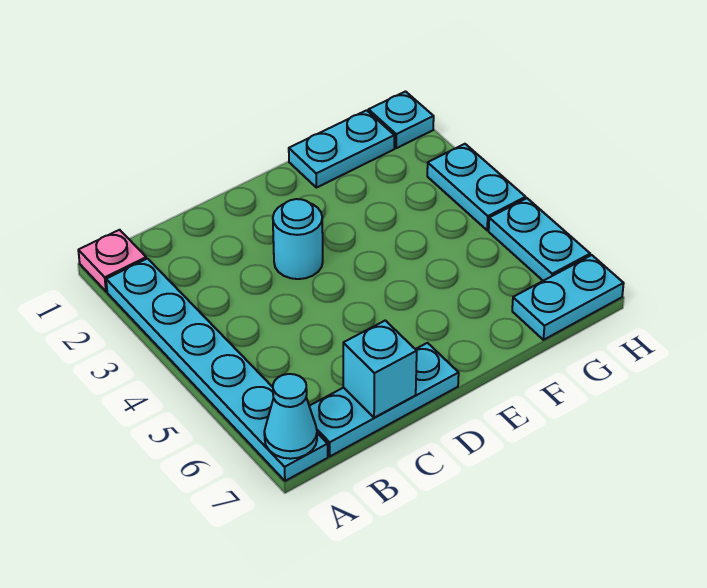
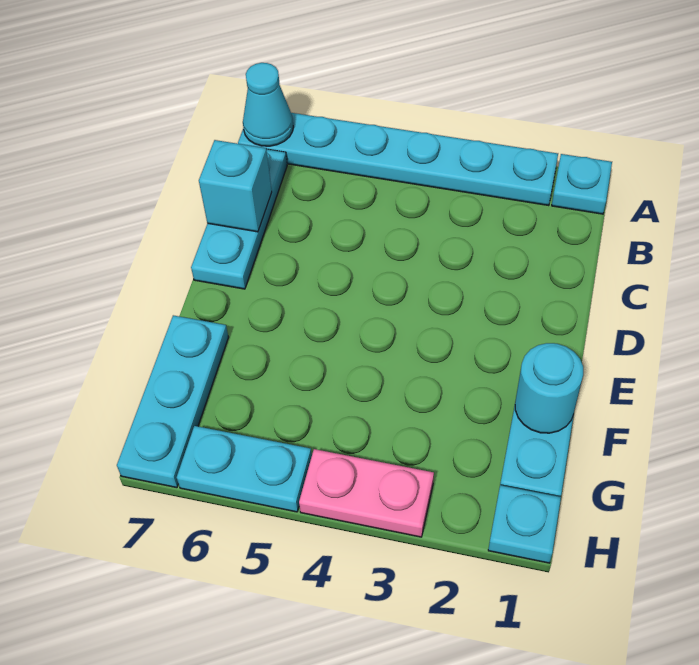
pink 1x1 plate [78,230,146,291] -> cyan 1x1 plate [552,154,612,214]
cyan 1x1 round brick [273,199,323,279] -> cyan 1x1 round brick moved to [515,343,583,433]
cyan 1x2 plate [512,255,624,340] -> cyan 1x3 plate [117,315,229,488]
cyan 1x2 plate [427,144,526,230] -> pink 1x2 plate [299,449,434,537]

